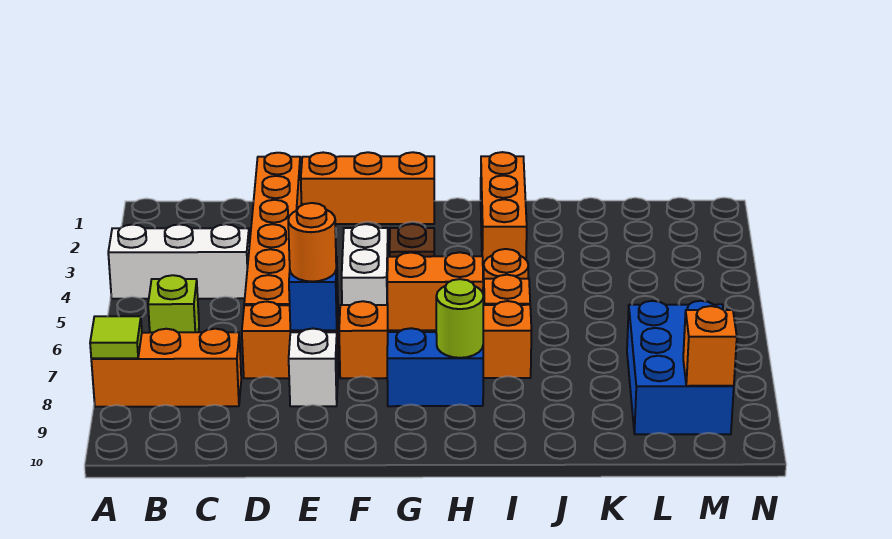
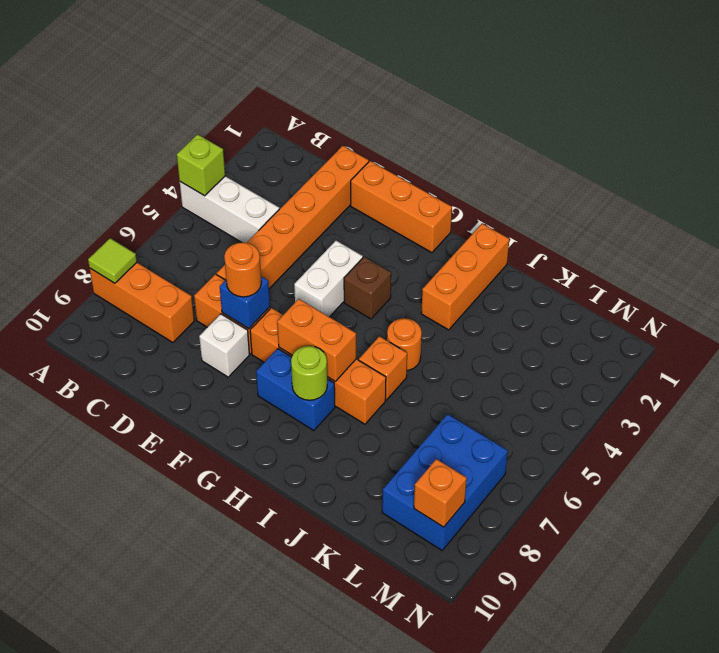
lime 1x1 brick [148,275,199,333] -> lime 1x1 brick moved to [177,134,225,196]

